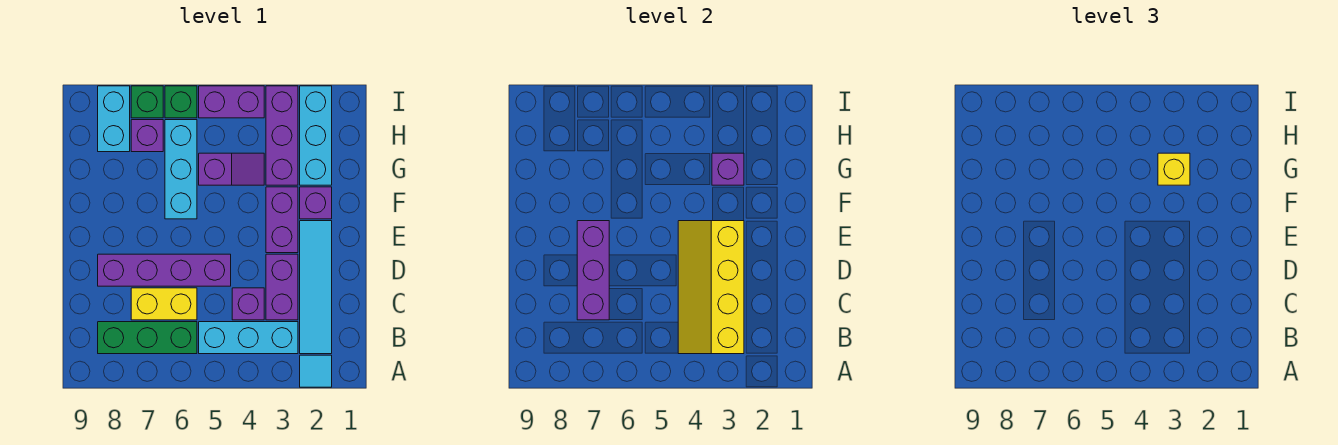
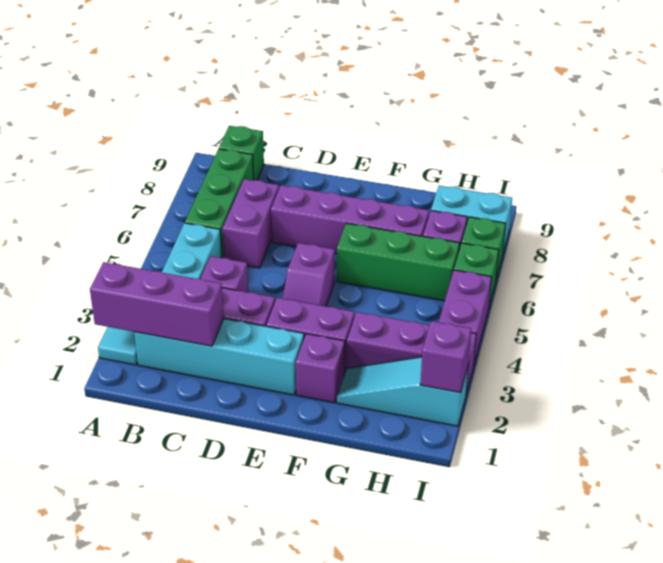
cyan 1x4 tile [300,221,332,354] -> cyan 1x4 brick [134,319,304,395]
yellow 2x4 slope [678,221,744,354] -> none
none -> green 1x1 brick [219,126,264,180]
yellow 1x2 brick [131,288,197,320] -> purple 1x2 brick [222,179,279,268]
purple 1x3 brick [577,221,609,320] -> purple 1x3 brick moved to [90,262,224,346]
purple 1x4 brick [98,254,231,286] -> purple 1x4 brick turned to [271,185,429,254]
cyan 1x3 brick [165,120,197,219] -> green 1x3 brick [337,223,460,301]
cyan 1x3 brick [300,86,332,185] -> cyan 1x3 slope [337,357,468,426]
purple 1x1 brick [712,153,744,185] -> purple 1x1 brick moved to [420,321,471,393]
yellow 1x1 brick [1158,153,1190,185] -> none
purple 1x2 slope [199,153,264,185] -> purple 1x2 slope moved to [283,243,335,306]

